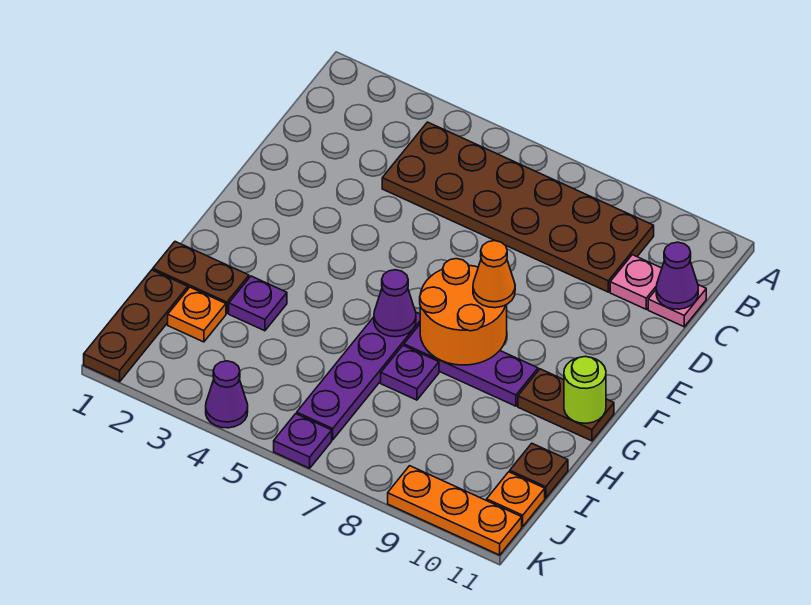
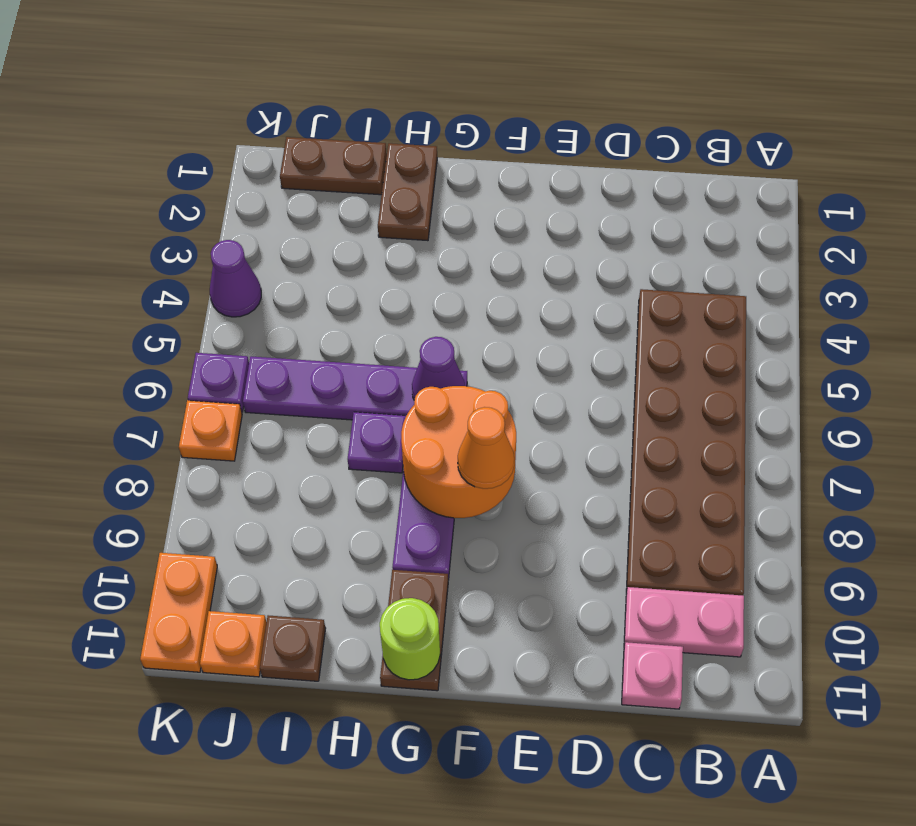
pink 1x1 plate [610,255,662,309] -> pink 1x2 plate [624,587,744,657]
purple 1x1 cone [656,242,698,309] -> none
purple 1x1 plate [229,276,287,331] -> none
brown 1x3 plate [84,270,188,382] -> brown 1x2 plate [280,137,387,195]
orange 1x1 plate [168,287,226,342] -> orange 1x1 plate moved to [179,400,242,461]
orange 1x3 plate [388,466,522,555] -> orange 1x2 plate [140,553,217,672]

